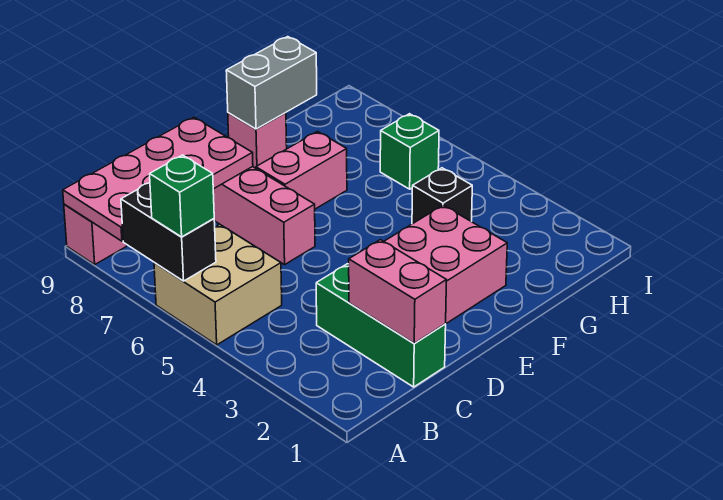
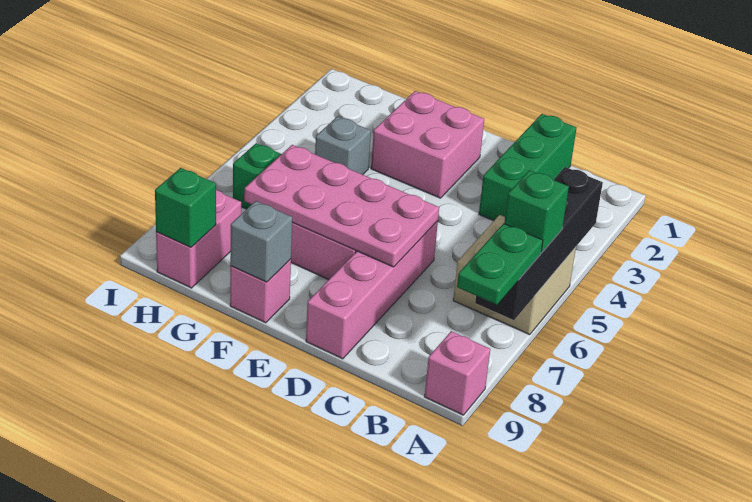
black 1x2 brick [121,183,216,281] -> black 1x4 brick [475,167,603,320]
none -> green 1x2 plate [457,224,543,305]
pink 2x4 plate [63,117,253,241] -> pink 2x4 plate moved to [244,145,439,267]
pink 1x2 brick [349,240,447,344] -> pink 1x2 brick moved to [156,190,241,288]
grey 1x2 brick [226,37,317,129] -> grey 1x1 brick [230,201,292,282]
black 1x1 brick [412,168,472,224] -> grey 1x1 brick [315,116,371,175]
none -> green 1x1 brick [155,168,216,248]

